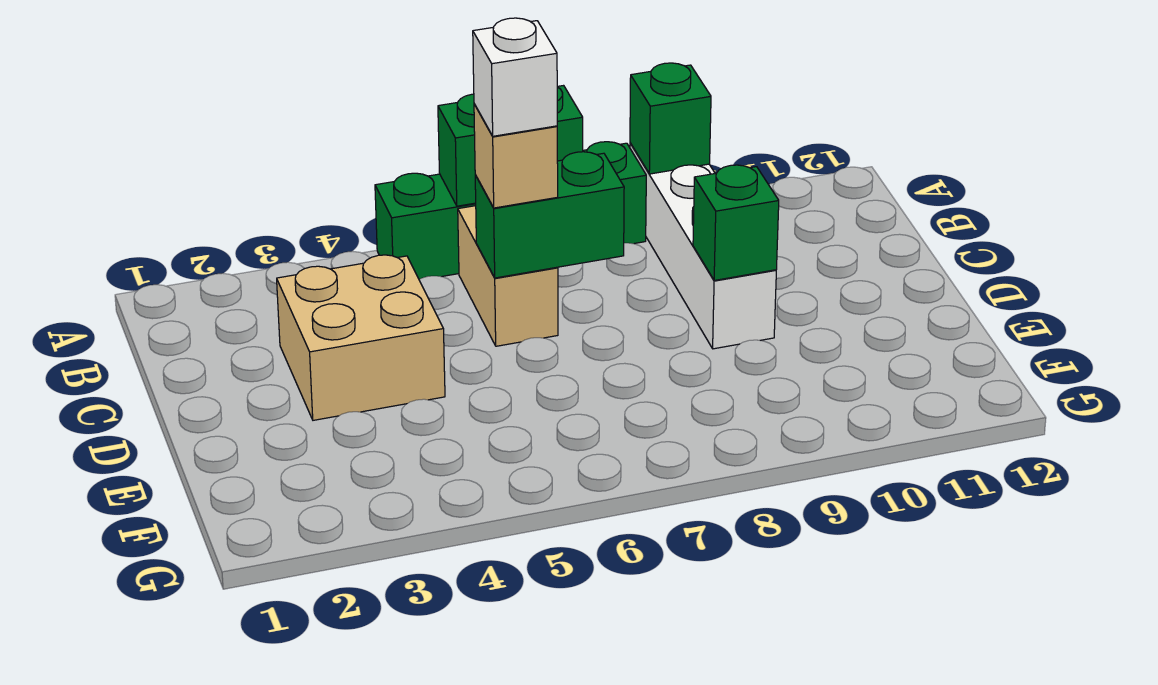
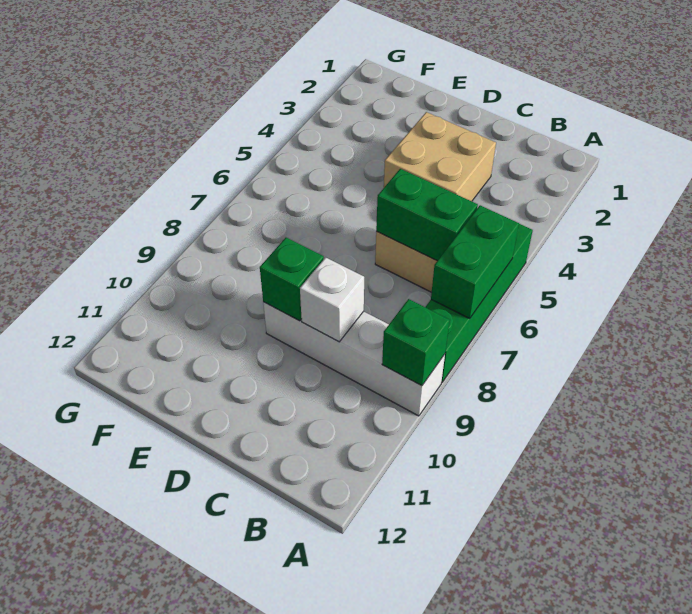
green 1x2 brick [475,152,624,278] -> green 1x2 brick turned to [376,169,478,261]
tan 1x1 brick [474,104,558,208] -> none
white 1x1 brick [473,18,557,136] -> white 1x1 brick moved to [300,257,364,342]

